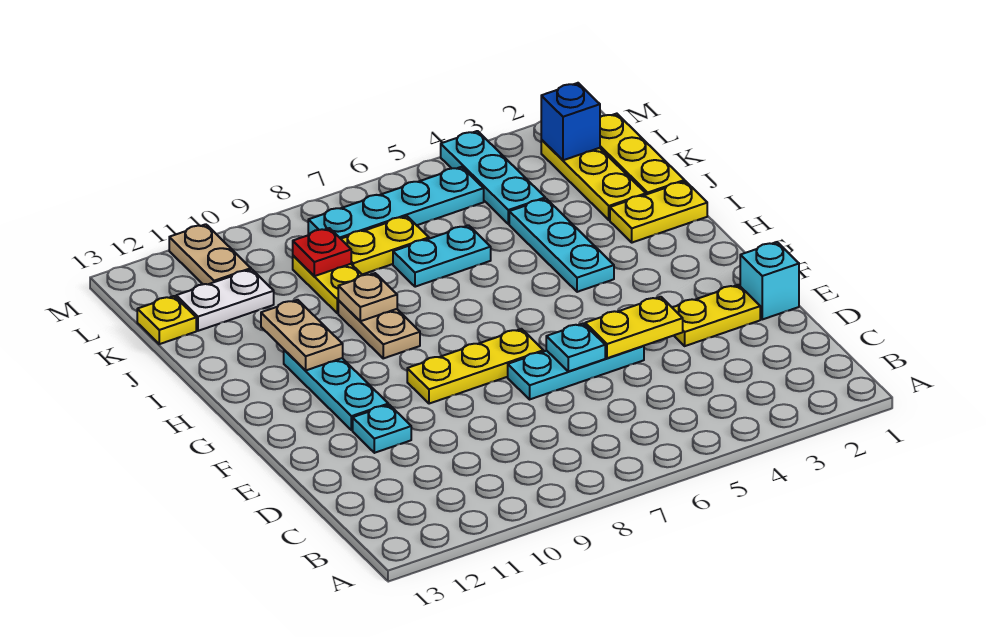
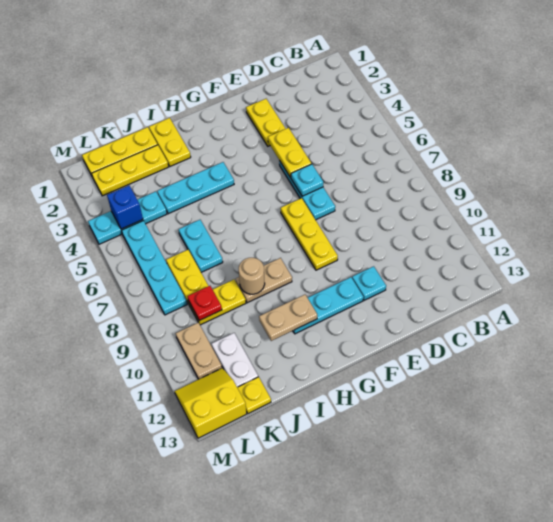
cyan 1x1 brick [740,242,799,319] -> none
tan 1x1 plate [338,273,397,321] -> tan 1x1 round brick [239,258,265,294]
blue 1x1 brick [541,83,600,160] -> blue 1x1 brick moved to [107,186,143,229]
tan 1x2 plate [169,224,251,284] -> tan 1x2 plate turned to [176,323,222,379]
none -> yellow 2x2 slope [175,368,246,438]

